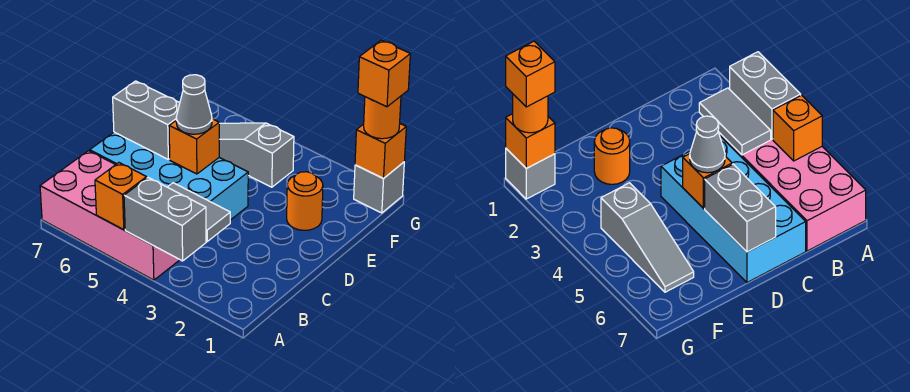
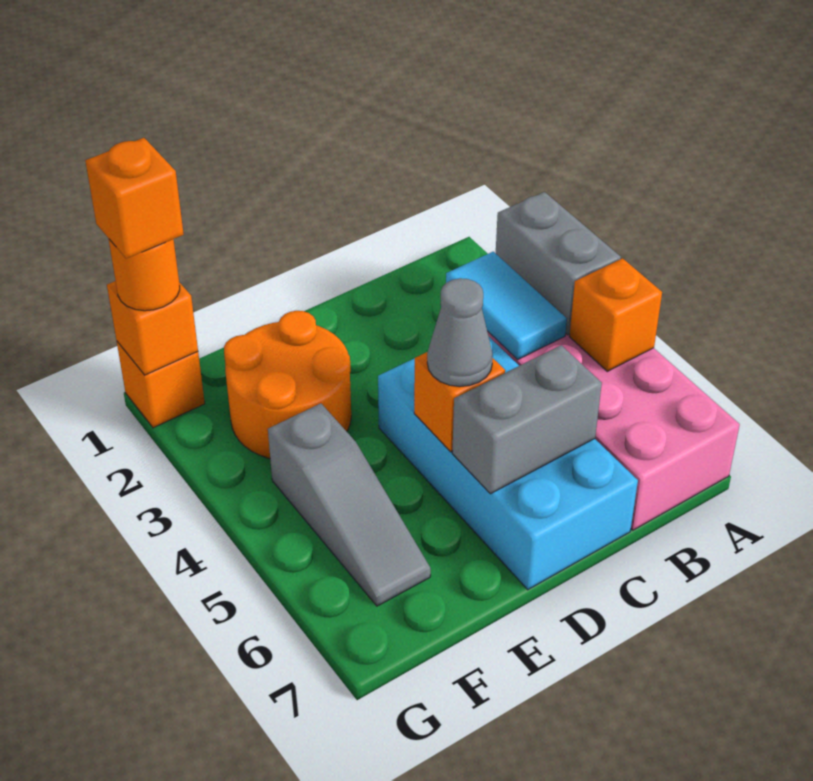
grey 1x2 tile [168,183,230,241] -> cyan 1x2 tile [446,252,567,360]
grey 1x2 brick [113,81,180,159] -> grey 1x2 brick turned to [452,345,602,494]
orange 1x1 round brick [287,172,323,230] -> orange 2x2 round brick [224,311,351,458]
grey 1x1 brick [354,162,404,213] -> orange 1x1 brick [117,342,205,428]

